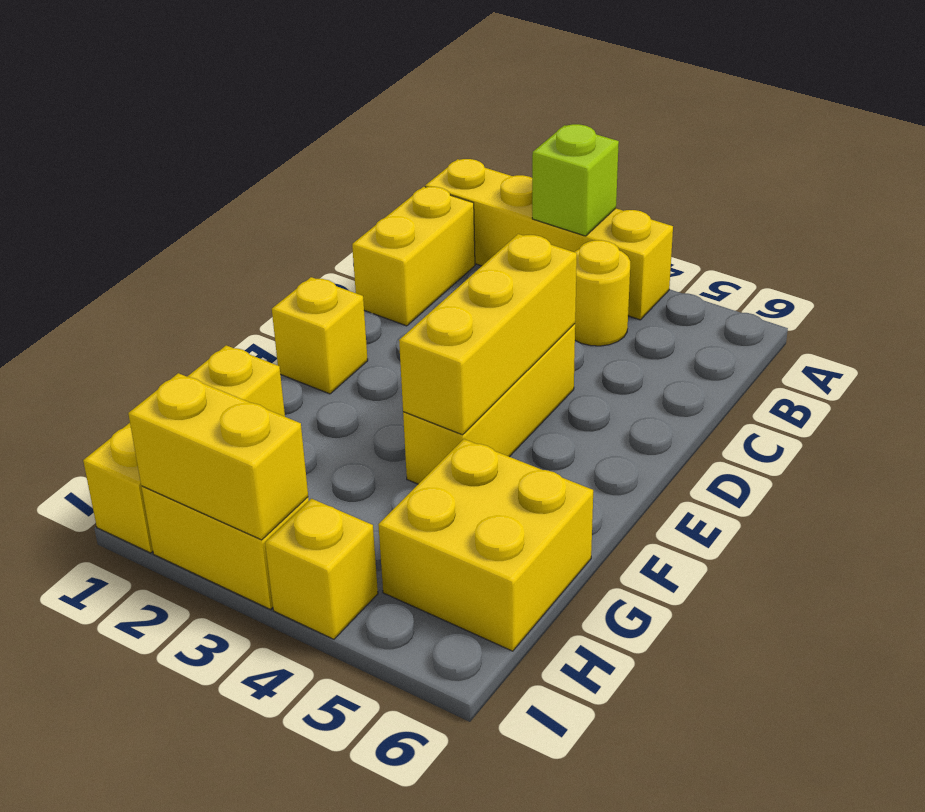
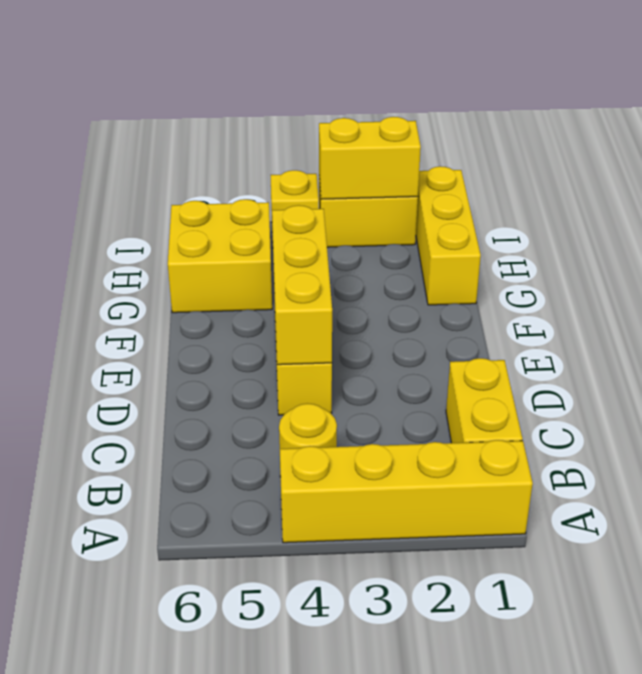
lime 1x1 brick [532,124,619,236] -> none
yellow 1x1 brick [272,277,368,394] -> none

